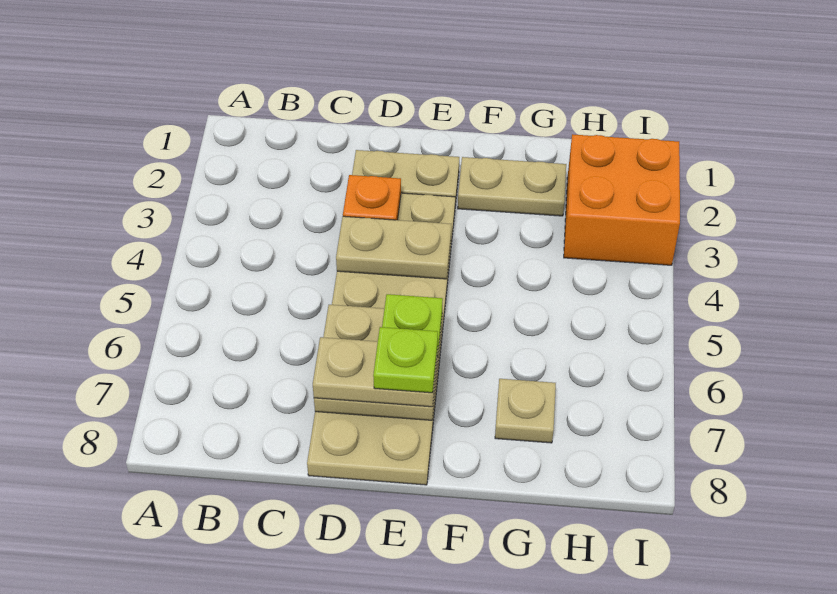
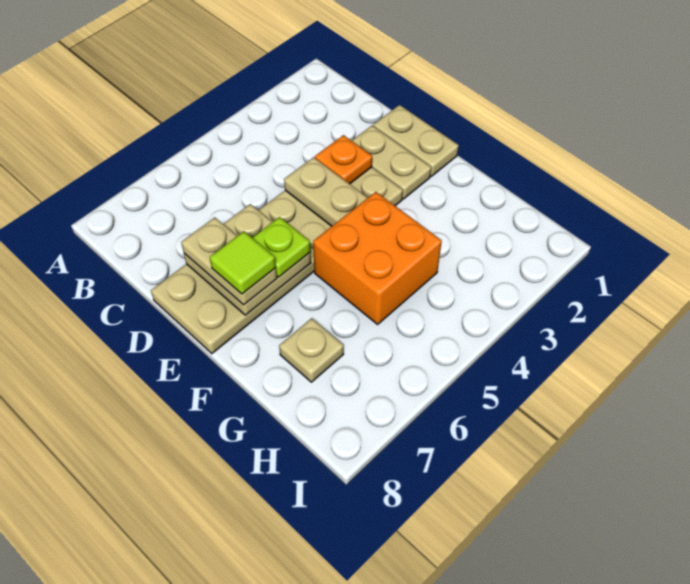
lime 1x1 plate [373,327,438,393] -> lime 1x1 tile [210,231,276,294]
tan 1x2 plate [458,157,566,216] -> tan 1x2 plate moved to [373,105,459,176]
orange 2x2 brick [564,134,680,265] -> orange 2x2 brick moved to [313,192,442,324]

